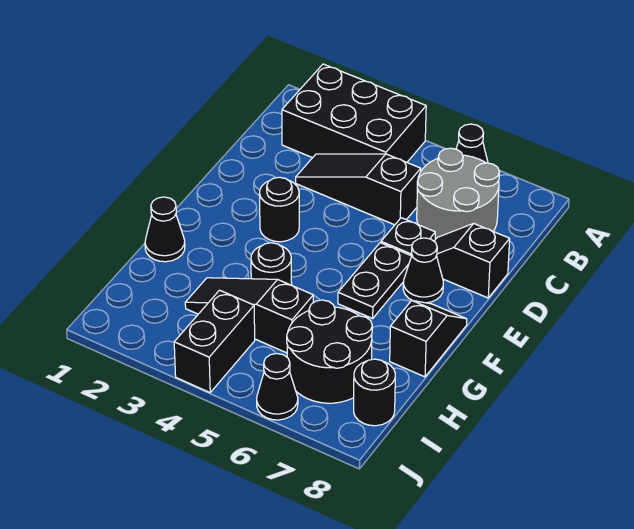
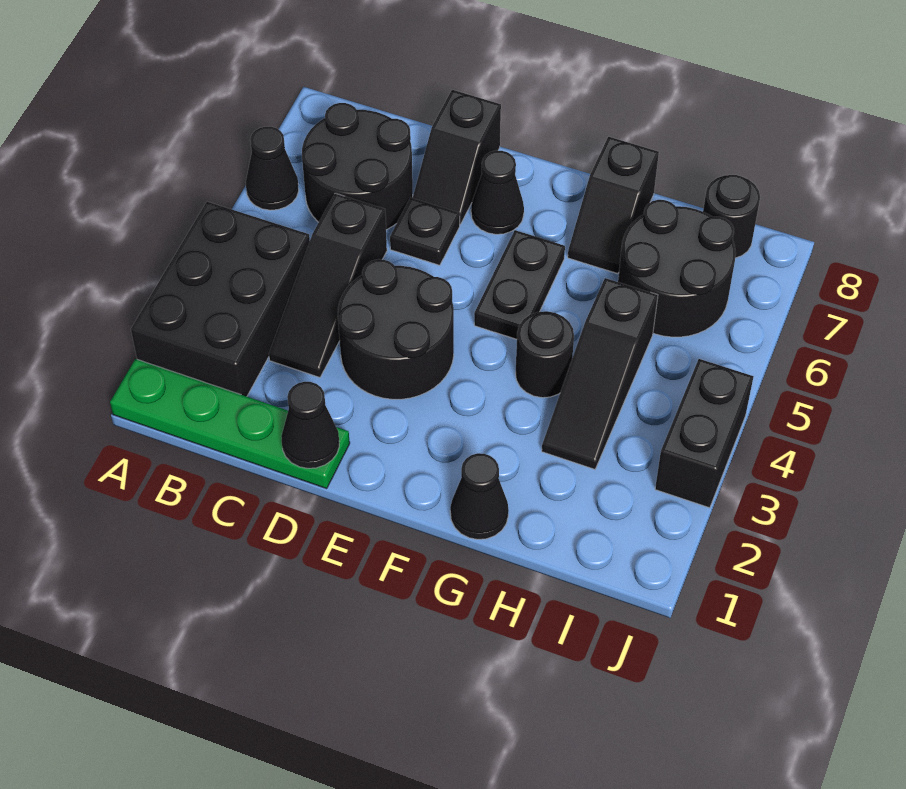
none -> green 1x4 plate [110,359,350,488]
grey 2x2 round brick [417,148,499,239] -> black 2x2 round brick [302,103,413,230]
black 1x1 round brick [259,177,299,242] -> black 2x2 round brick [338,259,454,399]
black 1x2 plate [338,243,411,318] -> black 1x2 plate turned to [474,230,565,339]
black 1x2 slope [390,300,467,377] -> black 1x2 slope turned to [568,137,659,274]
black 1x2 brick [174,290,255,392] -> black 1x2 brick turned to [655,359,754,508]
black 1x1 cone [257,354,298,420] -> black 1x1 cone moved to [281,382,339,468]

